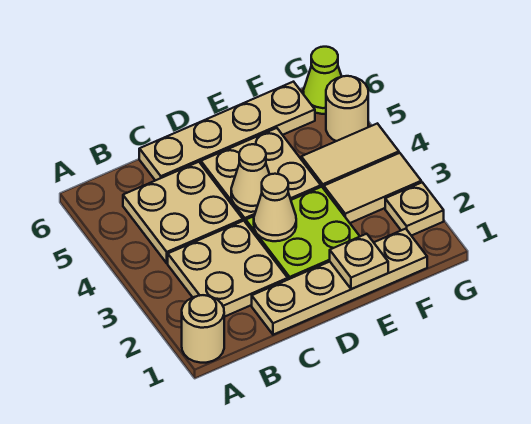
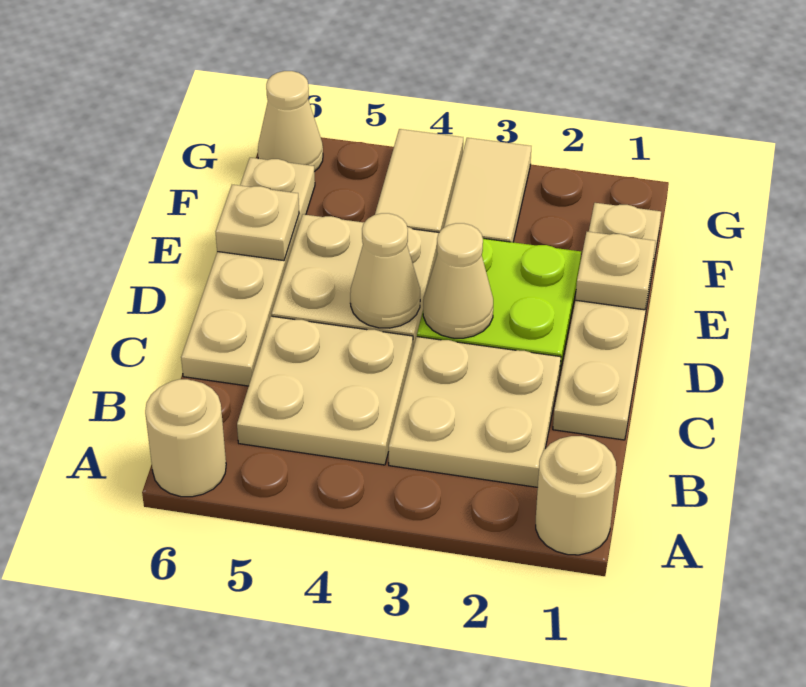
tan 1x1 plate [385,182,444,236] -> tan 1x1 plate moved to [216,185,299,261]
tan 1x1 round brick [326,76,368,141] -> tan 1x1 round brick moved to [145,379,226,497]
lime 1x1 cone [303,47,342,114] -> tan 1x1 cone [258,71,323,172]

